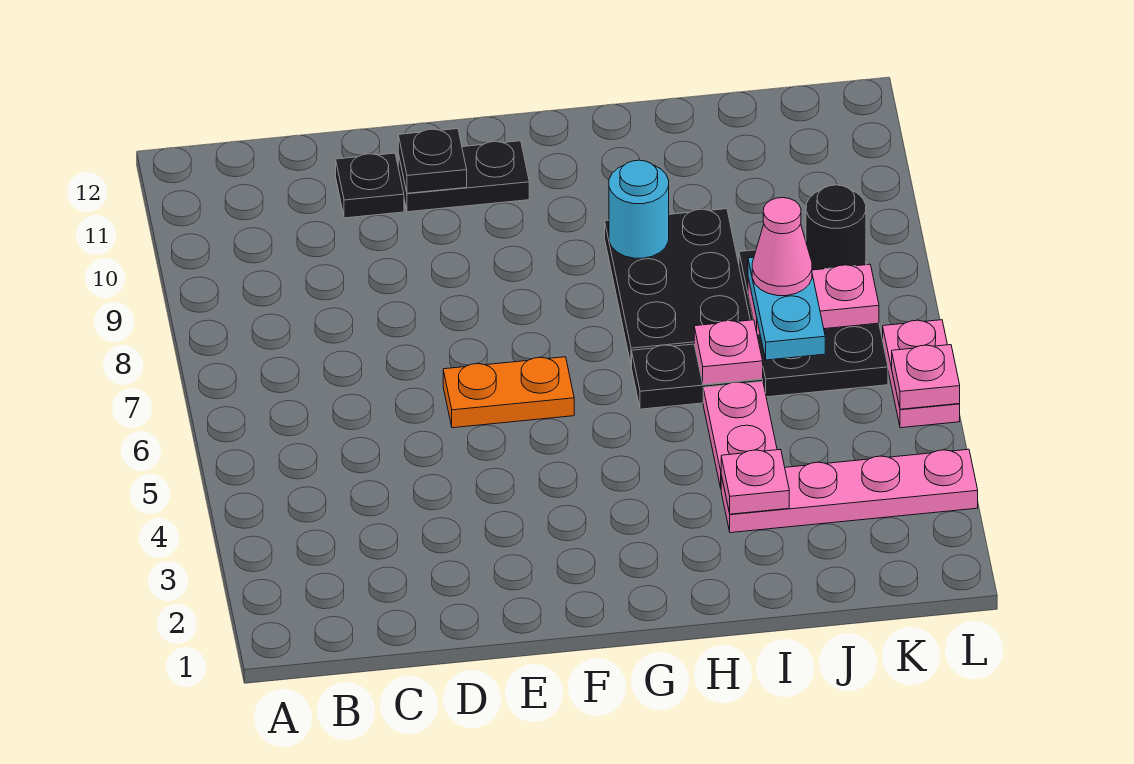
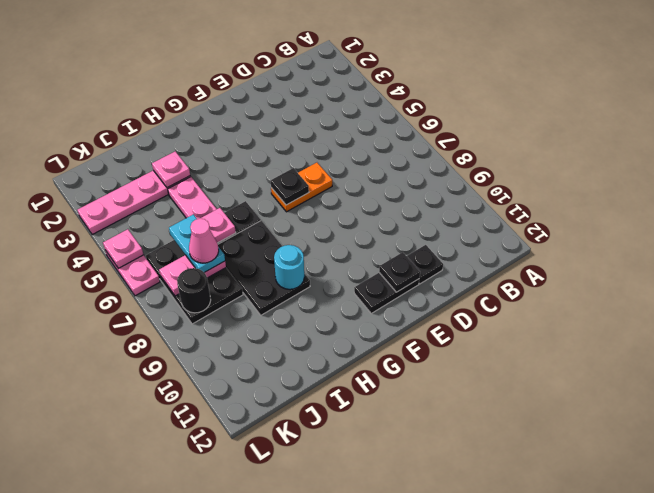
none -> black 1x1 plate [271,168,309,205]

